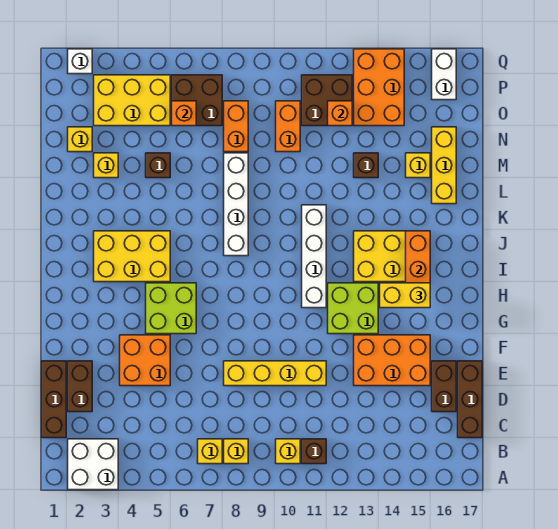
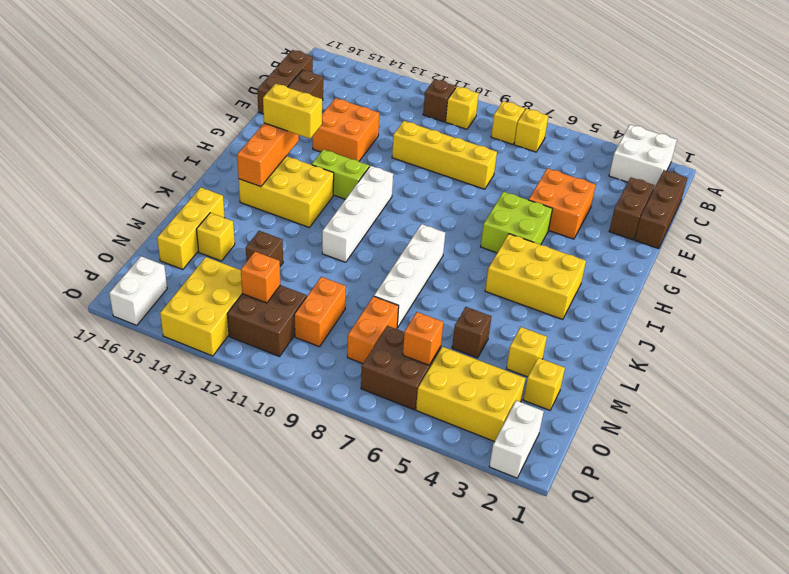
orange 2x3 brick [354,335,430,386] -> orange 2x2 brick [313,98,379,161]
lime 2x2 brick [328,283,378,334] -> lime 1x2 brick [312,149,369,199]
orange 2x3 brick [354,49,404,126] -> yellow 2x3 brick [160,257,242,356]
white 1x1 brick [68,49,92,74] -> white 1x2 brick [489,401,544,478]

